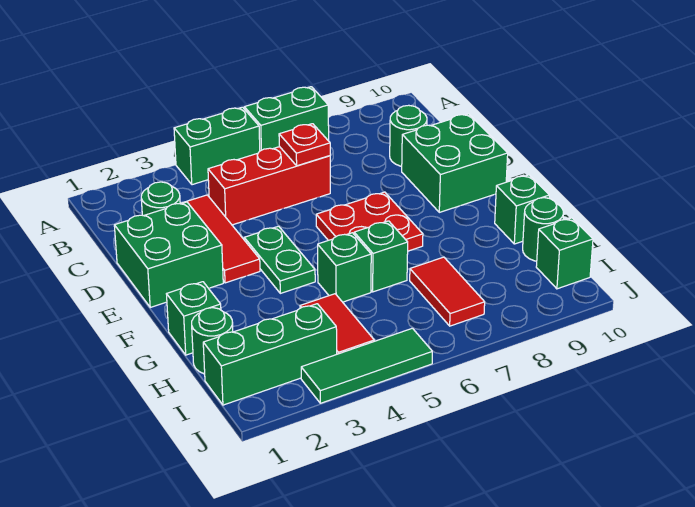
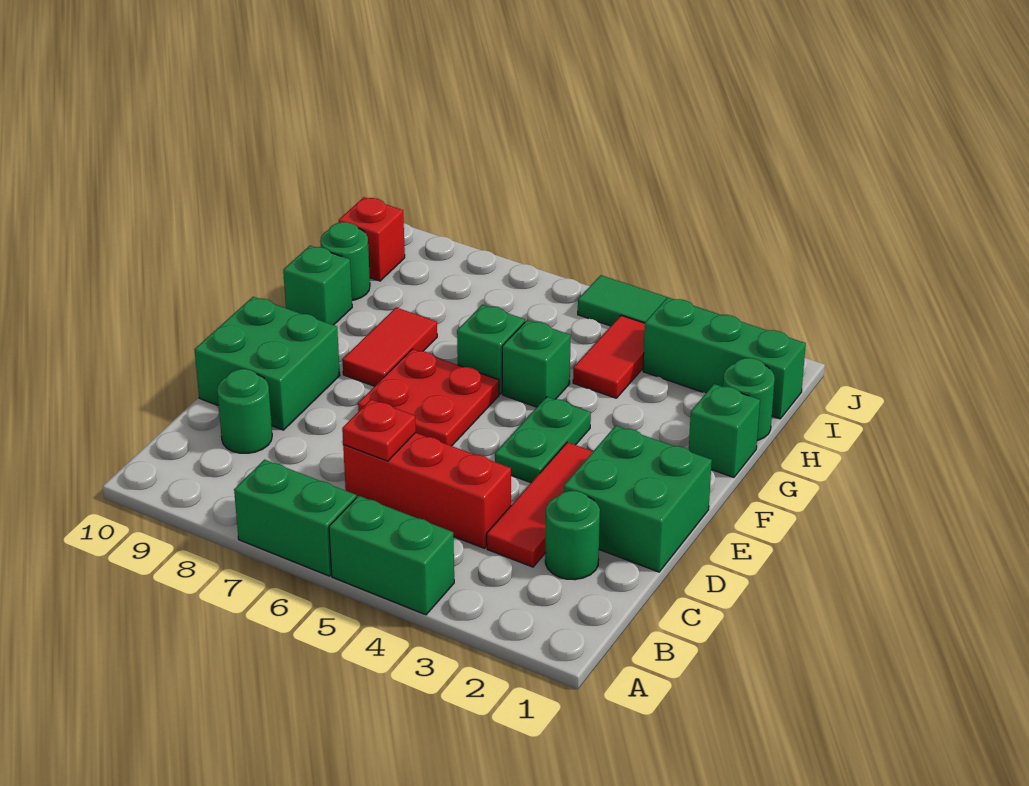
red 1x2 tile [410,257,485,326] -> red 1x2 tile moved to [342,308,437,386]
green 1x1 brick [536,218,593,289] -> red 1x1 brick [339,197,405,281]

